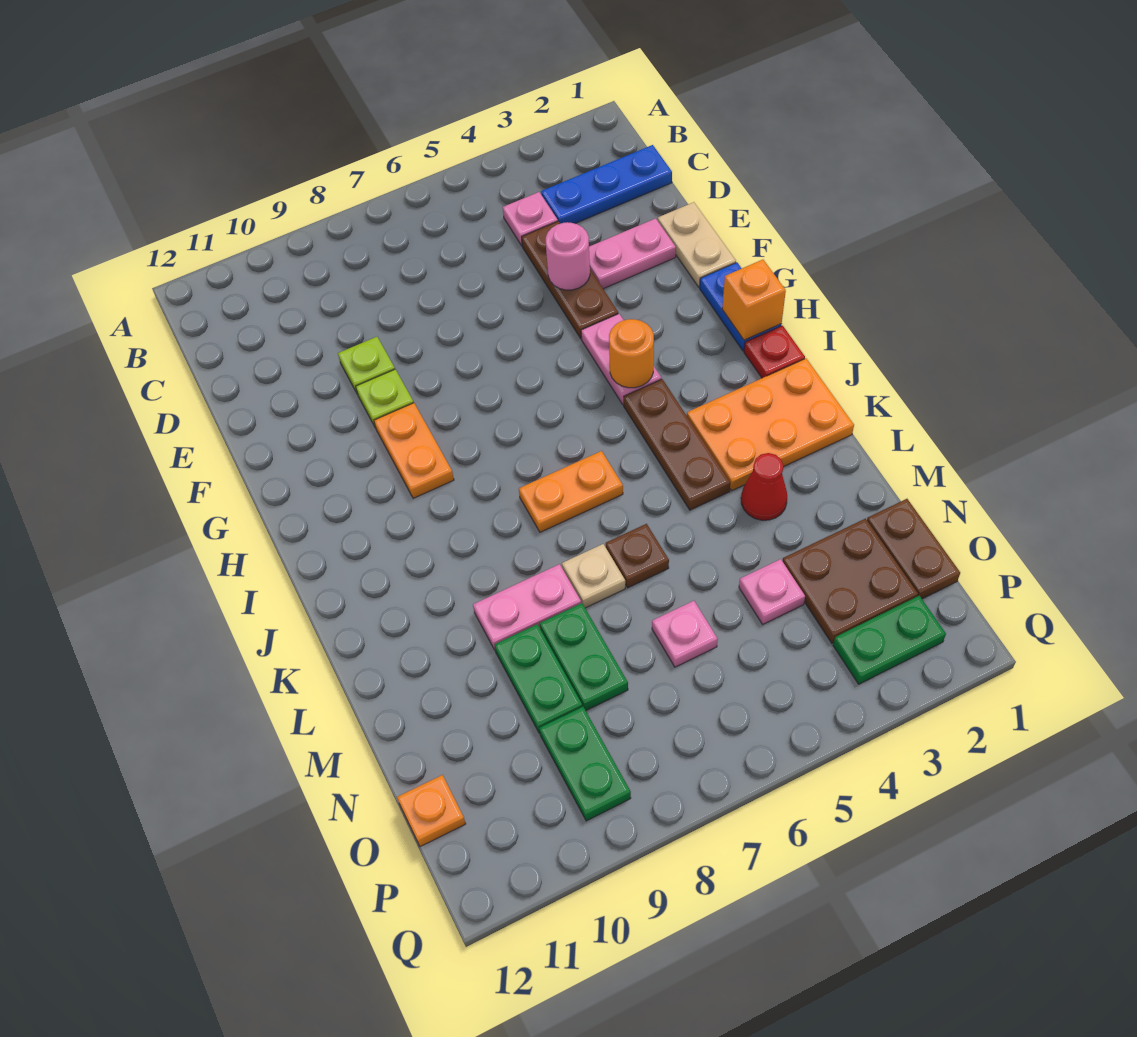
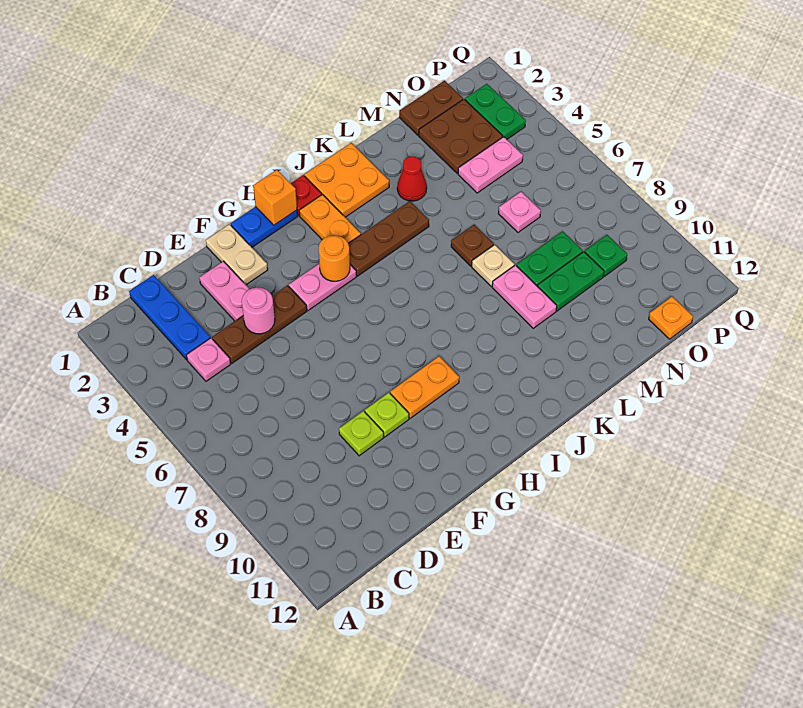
tan 1x2 plate [658,202,736,287] -> tan 1x2 plate turned to [206,224,268,285]
orange 2x3 plate [687,359,854,490] -> orange 2x2 plate [304,143,389,217]
orange 1x2 plate [519,451,623,532] -> orange 1x2 plate moved to [299,195,361,243]
pink 1x1 plate [739,559,805,624] -> pink 1x2 plate [458,137,523,193]
green 1x2 plate [539,707,631,821] -> green 1x1 plate [585,235,627,276]

